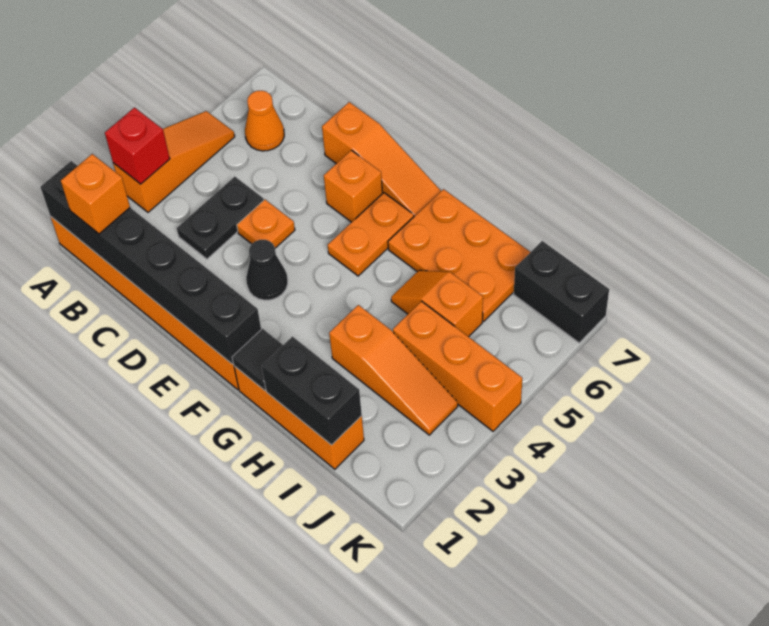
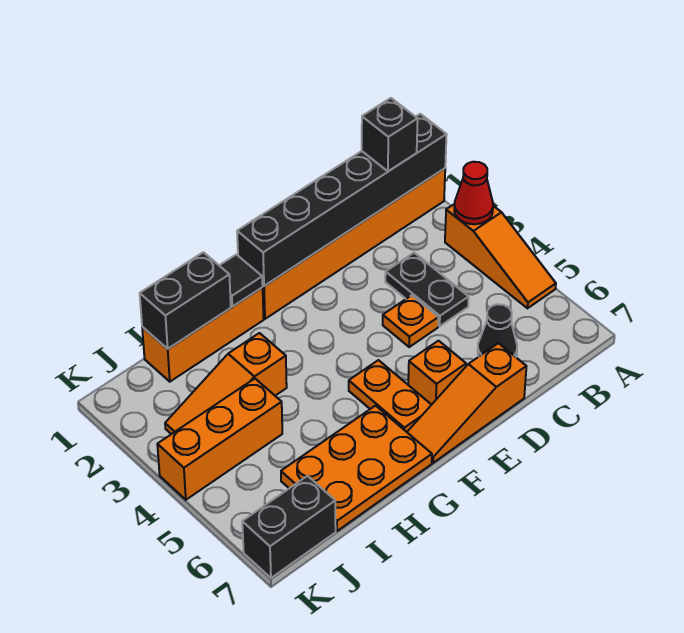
red 1x1 brick [105,108,170,184] -> red 1x1 cone [454,162,493,224]
orange 1x1 brick [61,154,130,234] -> black 1x1 brick [362,98,418,171]
orange 1x1 cone [245,91,284,151] -> none
black 1x1 cone [246,240,288,300] -> black 1x1 cone moved to [478,304,517,357]
orange 1x2 slope [391,270,483,337] -> none

